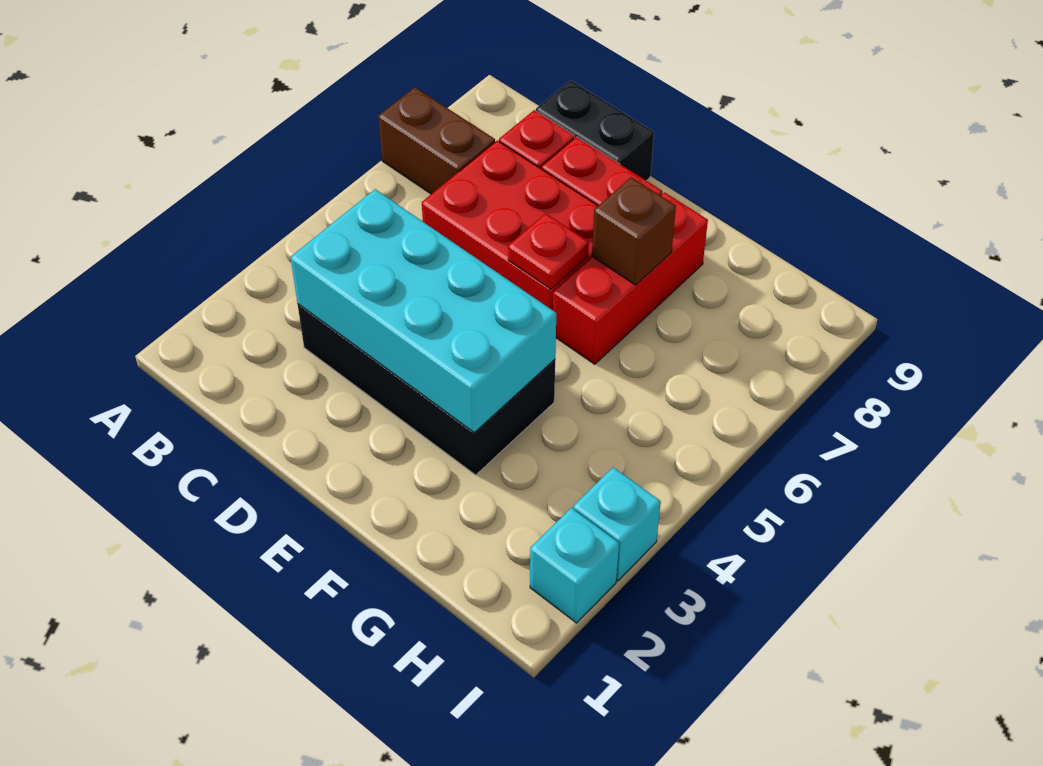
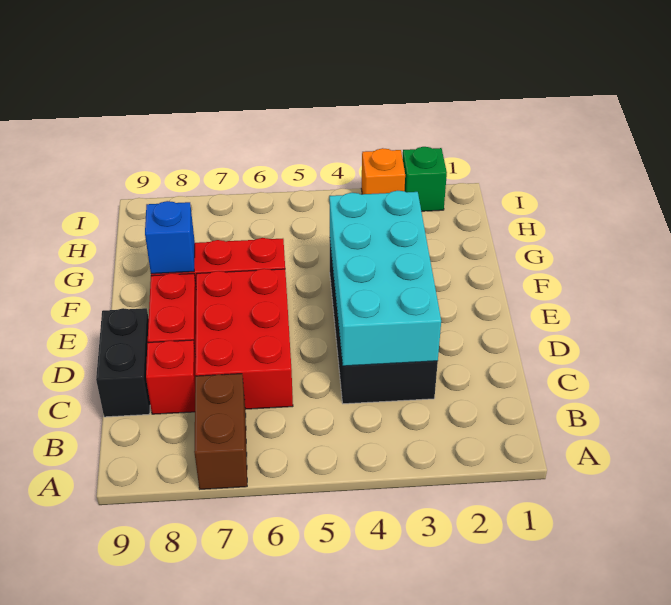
red 1x1 plate [508,213,589,289] -> none
brown 1x1 brick [592,177,676,285] -> none
none -> blue 1x1 brick [145,201,195,274]
cyan 1x1 brick [530,508,619,623] -> green 1x1 brick [403,147,447,211]
cyan 1x1 brick [573,467,661,581] -> orange 1x1 brick [361,148,405,194]

